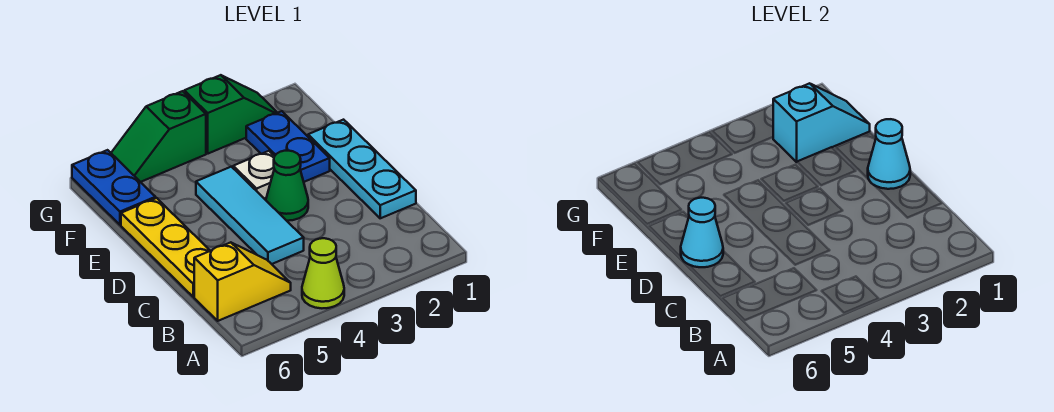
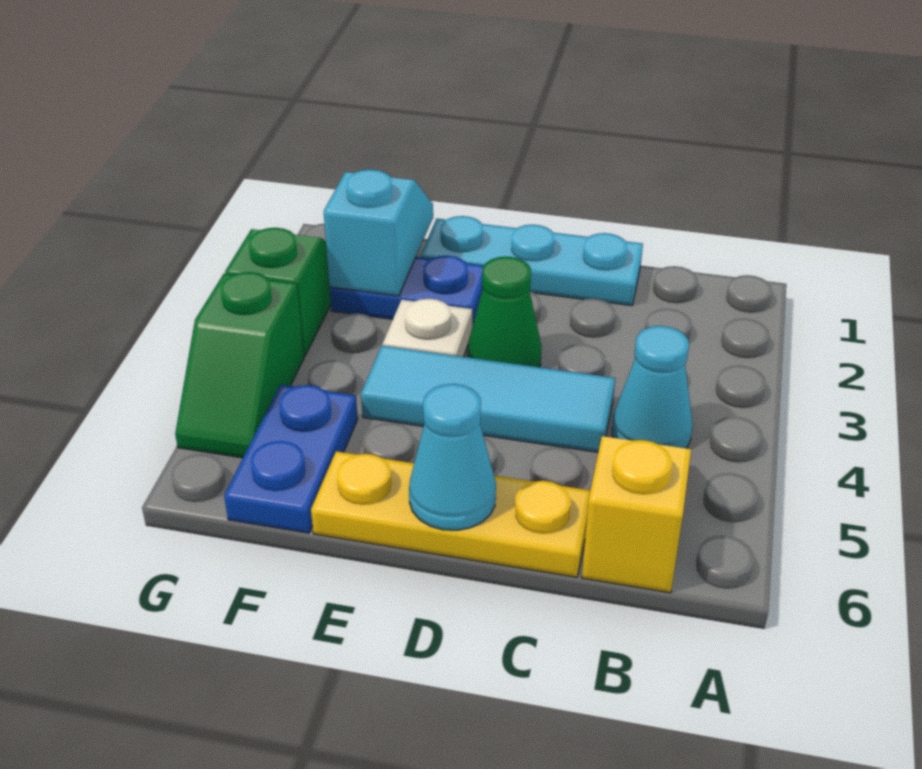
lime 1x1 cone [302,238,344,308] -> none
cyan 1x1 cone [868,119,910,189] -> cyan 1x1 cone moved to [612,326,693,448]
blue 1x2 plate [72,150,155,225] -> blue 1x2 plate turned to [224,384,358,533]

